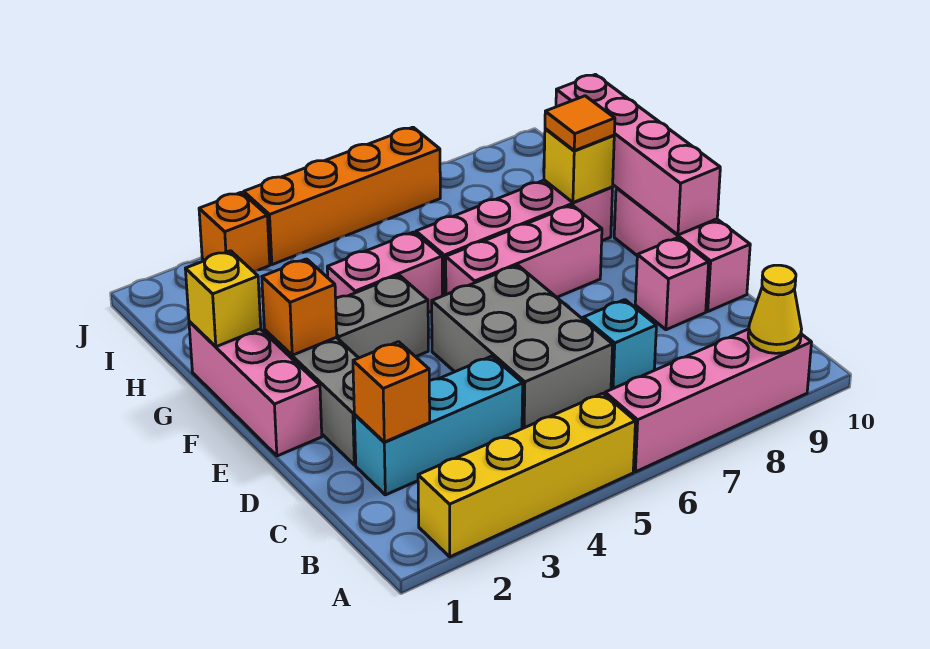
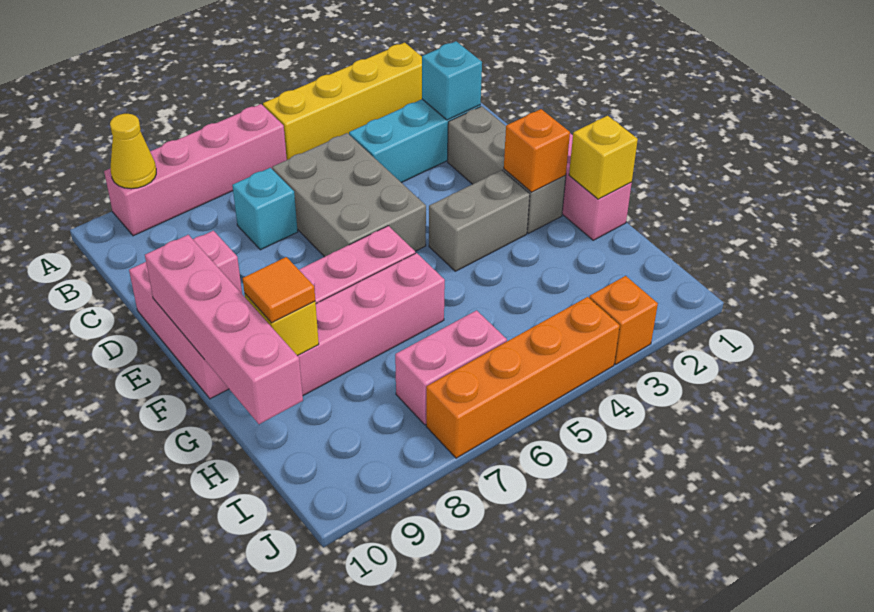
orange 1x1 brick [353,342,430,442] -> cyan 1x1 brick [422,41,482,120]
pink 1x2 brick [327,232,442,312] -> pink 1x2 brick moved to [395,310,507,425]

